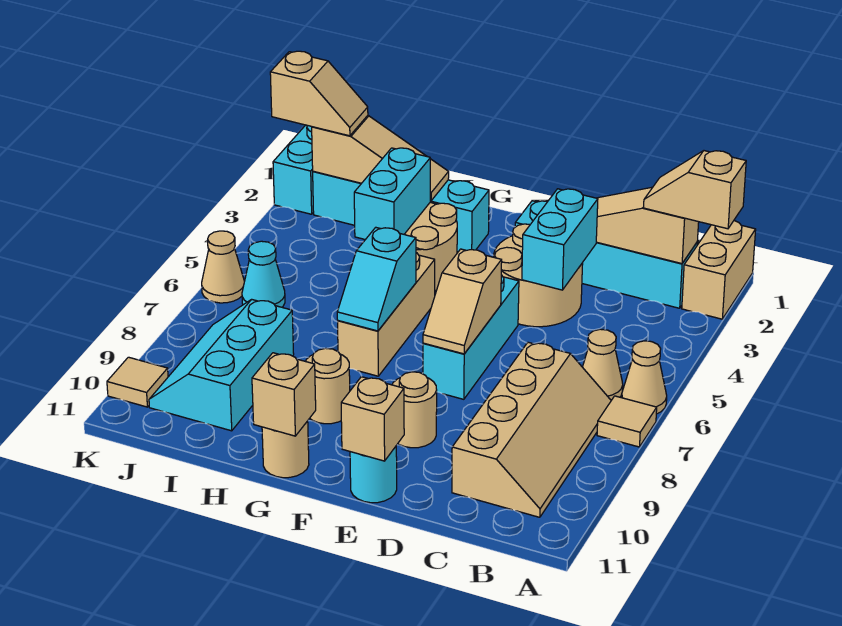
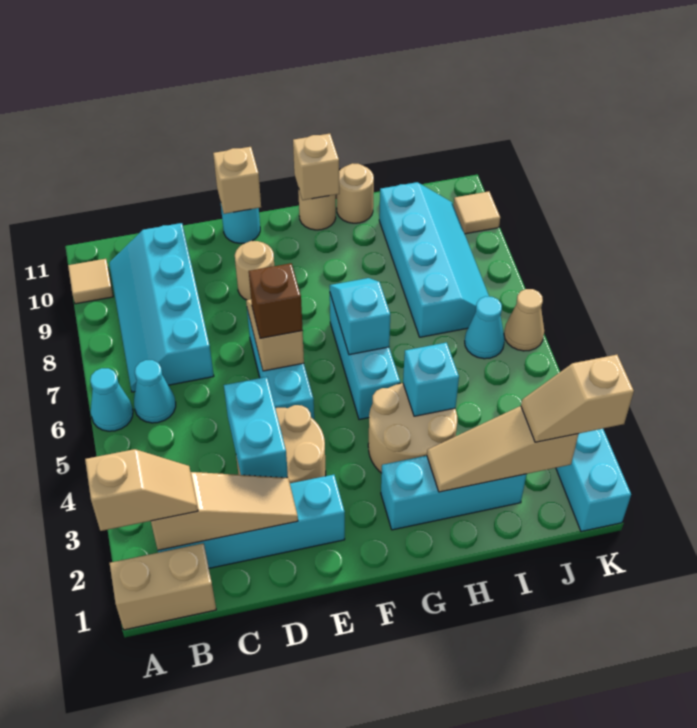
tan 1x2 brick [682,221,756,319] -> tan 1x2 brick turned to [110,543,216,630]
tan 1x1 cone [622,341,667,414] -> cyan 1x1 cone [90,368,133,431]
tan 1x1 tile [597,396,657,447] -> tan 1x1 tile moved to [68,259,113,304]
tan 1x1 cone [583,329,623,400] -> cyan 1x1 cone [134,360,176,423]
tan 2x4 slope [452,342,611,517] -> cyan 2x4 slope [109,223,214,392]
none -> brown 1x1 brick [249,263,303,338]
cyan 1x4 brick [313,171,489,252] -> cyan 1x3 brick [381,456,526,530]
tan 1x3 brick [338,253,435,376] -> cyan 1x3 brick [330,294,400,420]
tan 1x1 round brick [305,348,350,424] -> tan 1x1 round brick moved to [337,163,374,223]
cyan 1x2 brick [354,148,430,240] -> cyan 1x1 brick [403,342,459,416]
cyan 2x3 slope [149,299,294,431] -> cyan 2x4 slope [379,182,489,337]

